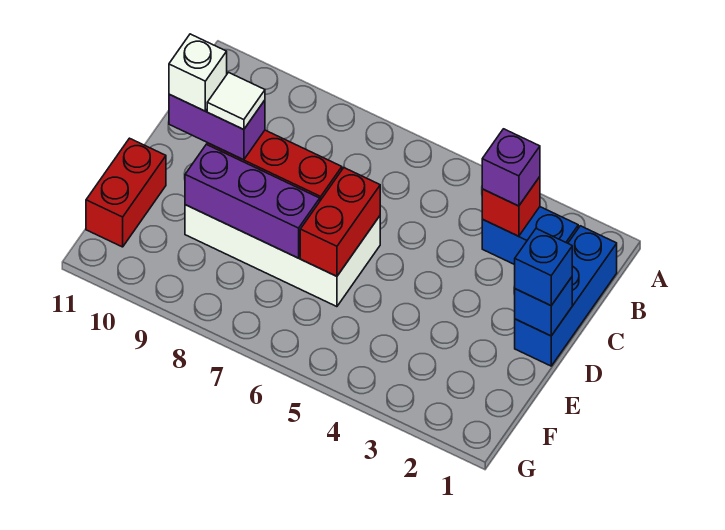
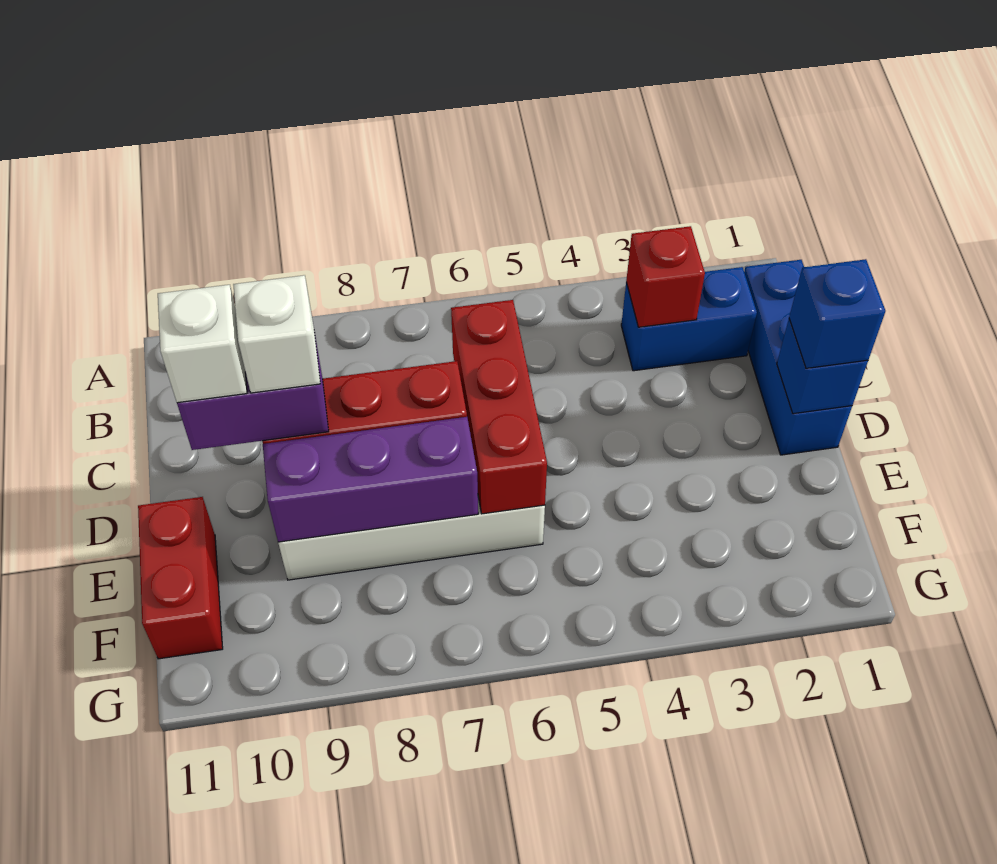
purple 1x1 brick [482,129,540,206] -> none
red 1x2 brick [300,168,380,276] -> red 1x3 brick [451,300,547,514]
white 1x1 tile [207,72,265,130] -> white 1x1 brick [233,275,320,393]

